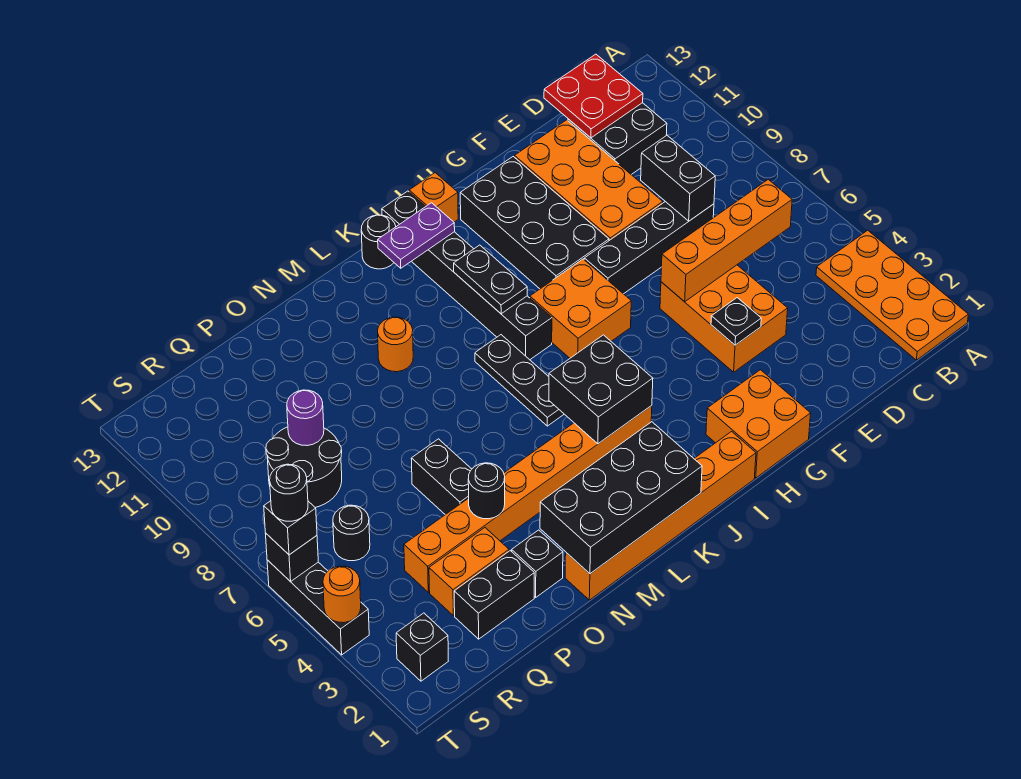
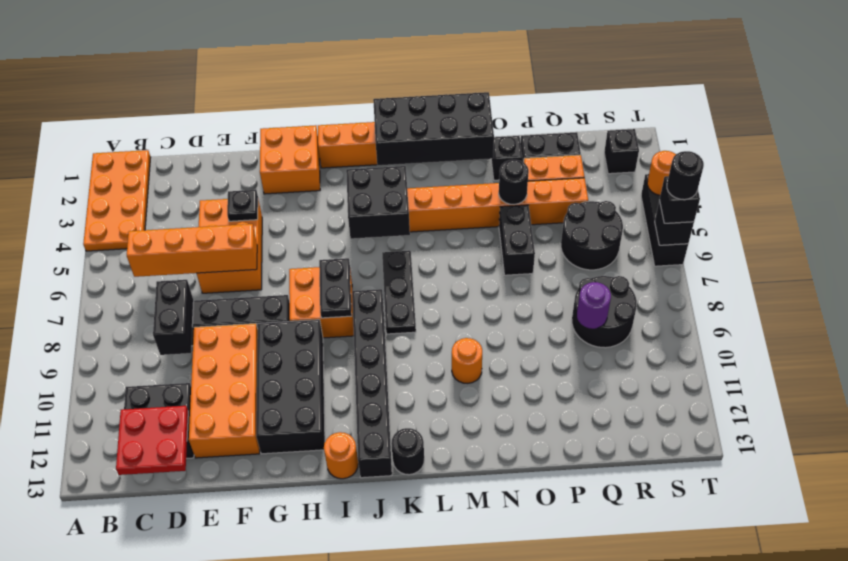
orange 1x1 brick [409,173,458,222] -> orange 1x1 round brick [324,432,358,479]
black 1x2 plate [454,245,527,314] -> black 1x2 plate moved to [319,258,352,318]
purple 1x2 plate [378,203,455,268] -> none
black 1x1 round brick [333,505,370,561] -> black 2x2 round brick [561,201,623,270]

